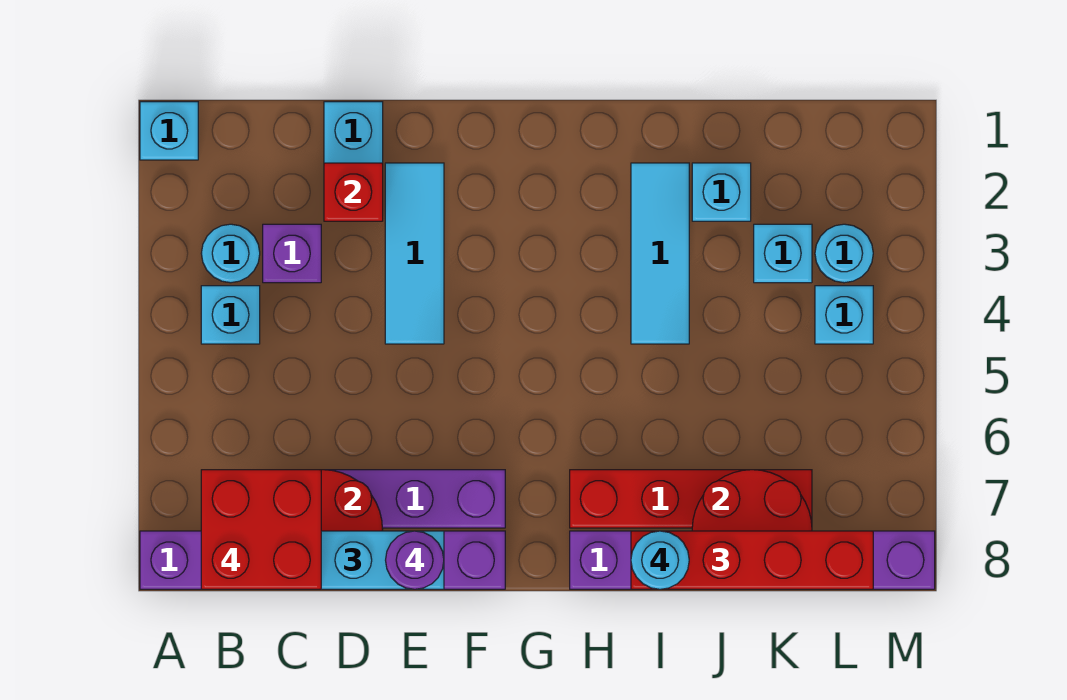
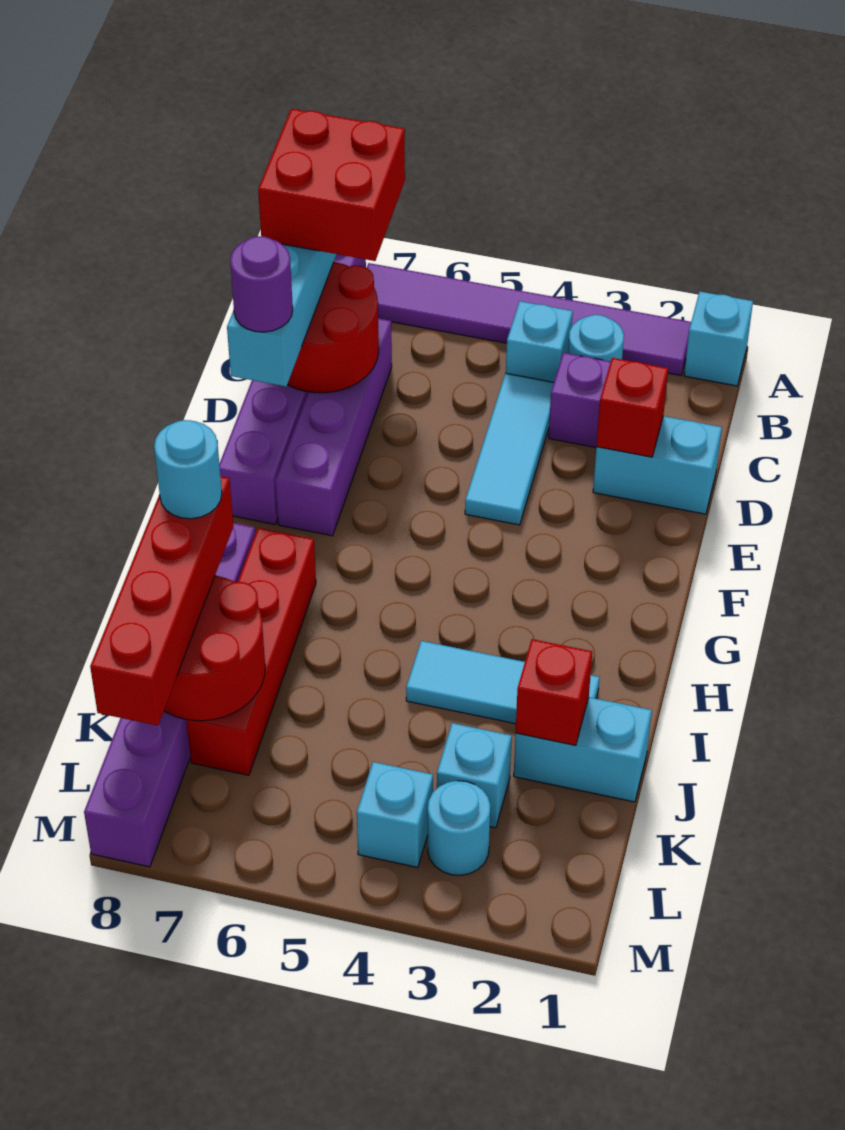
none -> purple 1x6 tile [367,263,691,376]
cyan 1x3 tile [385,163,444,344] -> cyan 1x3 tile turned to [465,373,554,525]
cyan 1x1 brick [692,163,751,221] -> cyan 1x2 brick [514,697,652,802]
none -> red 1x1 brick [516,639,592,745]

